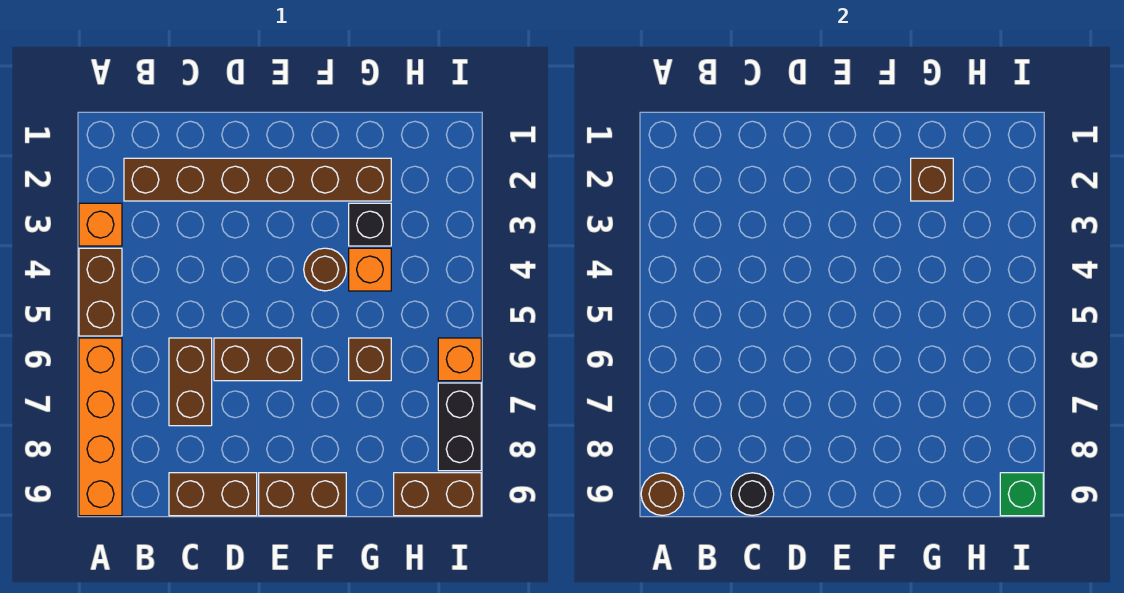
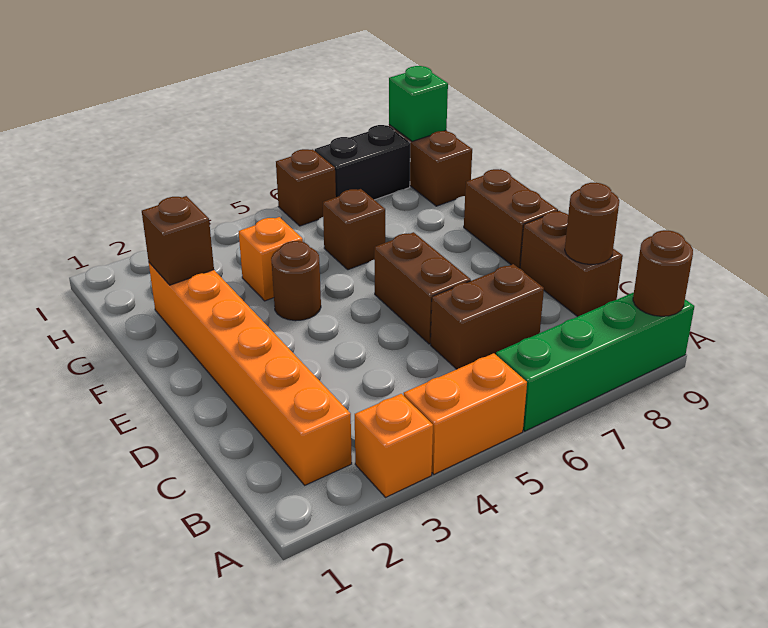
brown 1x2 brick [79,248,122,336] -> orange 1x2 brick [404,353,527,474]
orange 1x4 brick [79,338,122,516] -> green 1x4 brick [496,293,694,431]
brown 1x6 brick [124,158,391,201] -> orange 1x6 brick [149,263,352,485]
black 1x1 round brick [731,473,774,516] -> brown 1x1 round brick [565,183,619,265]
black 1x1 brick [349,203,391,246] -> none
orange 1x1 brick [438,338,481,381] -> brown 1x1 brick [276,149,336,226]

